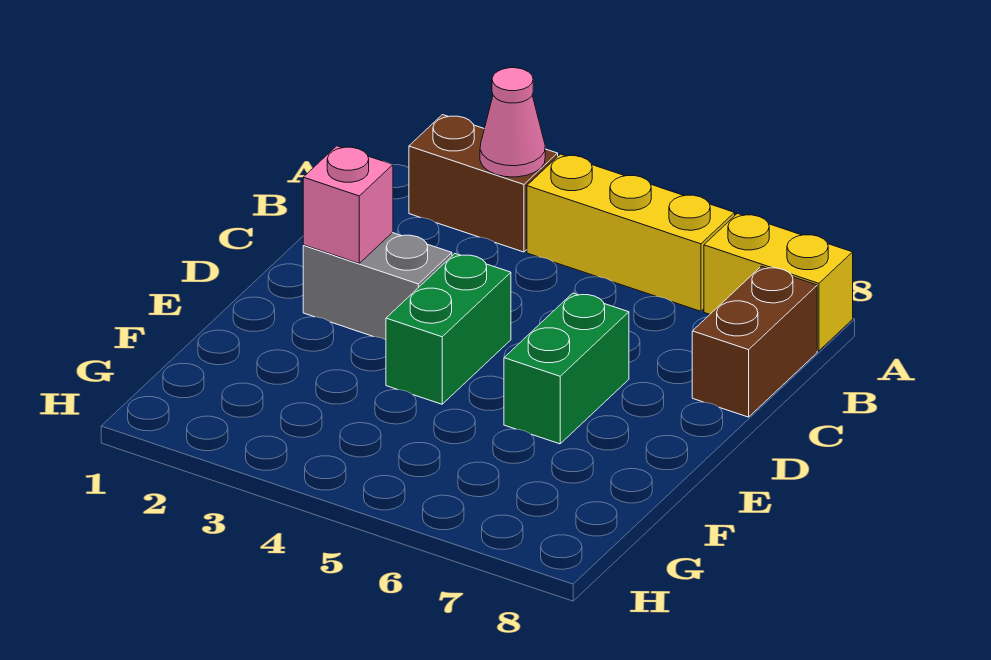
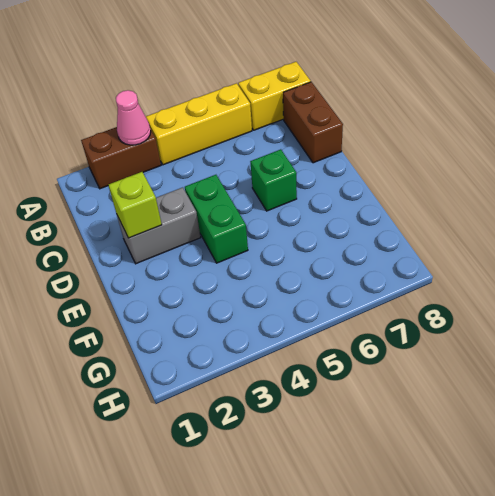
pink 1x1 brick [303,146,393,263] -> lime 1x1 brick [108,172,162,238]
green 1x2 brick [504,293,629,444] -> green 1x1 brick [250,149,297,211]

